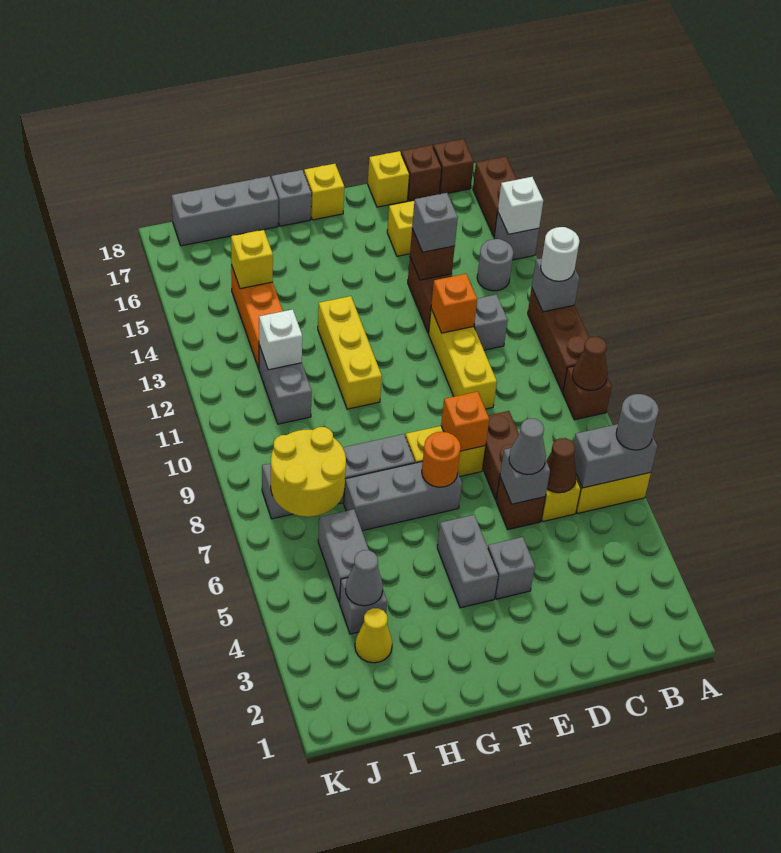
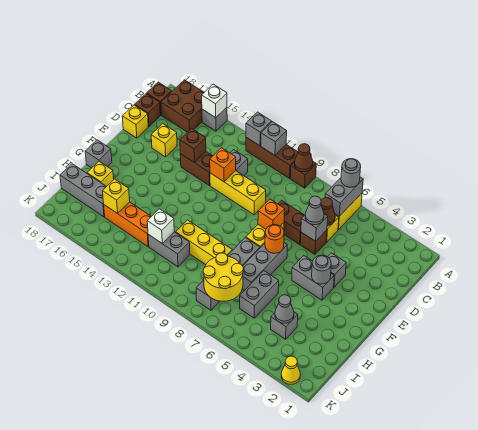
white 1x1 round brick [541,227,579,281] -> none
brown 1x2 brick [473,157,517,236] -> brown 2x2 brick [161,80,204,132]
grey 1x1 round brick [477,239,513,291] -> grey 1x1 round brick moved to [312,255,331,284]
grey 1x1 brick [412,193,458,252] -> grey 1x1 brick moved to [261,122,287,155]
yellow 1x1 brick [304,164,344,220] -> yellow 1x1 brick moved to [87,161,114,187]
yellow 1x3 brick [318,296,382,409] -> yellow 1x3 brick moved to [176,220,232,265]
grey 1x3 brick [172,176,278,246] -> grey 1x3 brick turned to [60,164,106,217]
yellow 1x1 cone [355,608,392,663] -> yellow 1x1 cone moved to [281,356,301,384]
grey 1x2 brick [318,509,369,602] -> grey 1x2 brick turned to [240,271,279,318]

